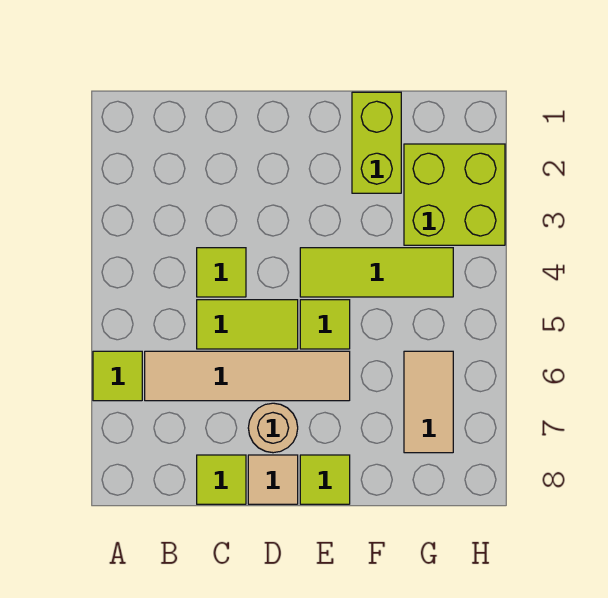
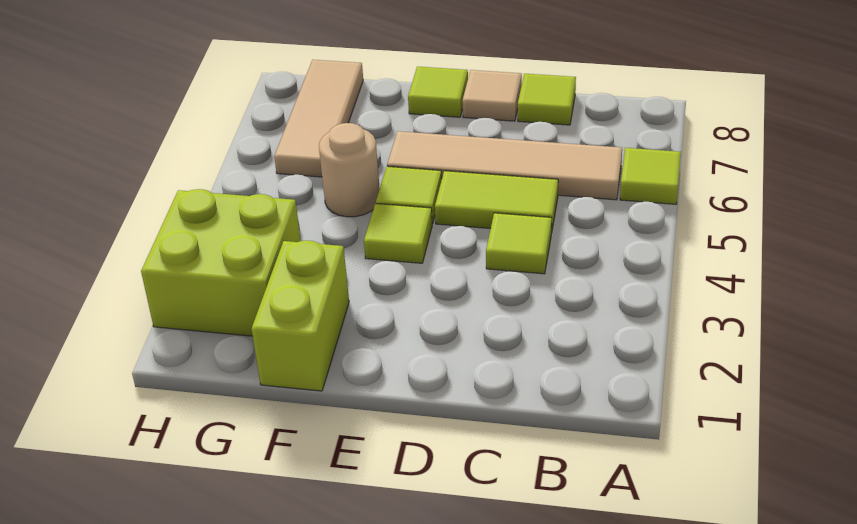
tan 1x1 round brick [248,403,298,453] -> tan 1x1 round brick moved to [319,123,380,217]
lime 1x3 tile [300,248,453,297] -> lime 1x1 tile [364,203,433,263]
tan 1x2 tile [404,351,453,453] -> tan 1x3 tile [274,60,363,177]

